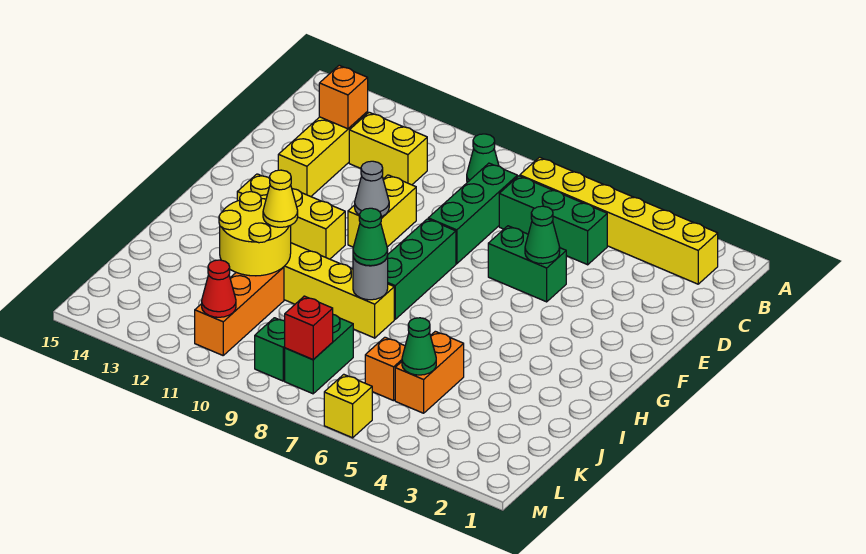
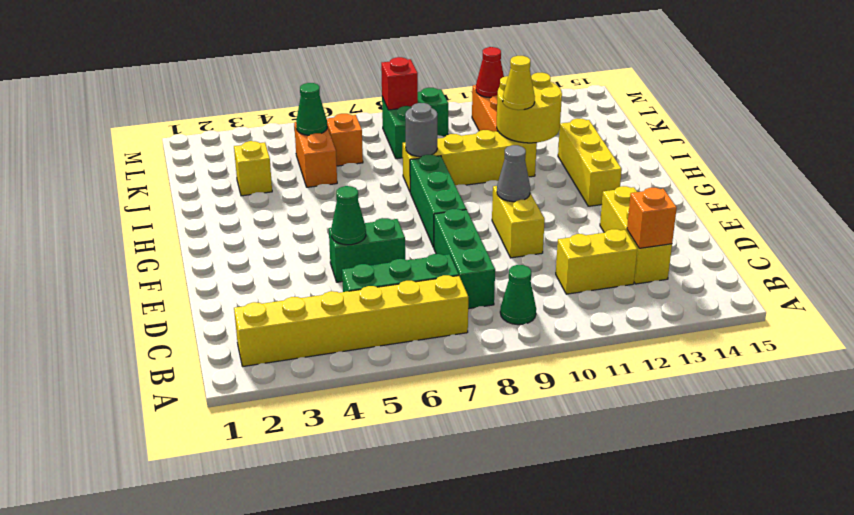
yellow 1x3 brick [237,174,345,259] -> yellow 1x3 brick turned to [558,119,622,206]
green 1x1 cone [353,208,388,266] -> none
yellow 1x1 brick [324,374,372,438] -> yellow 1x1 brick moved to [234,141,272,196]

